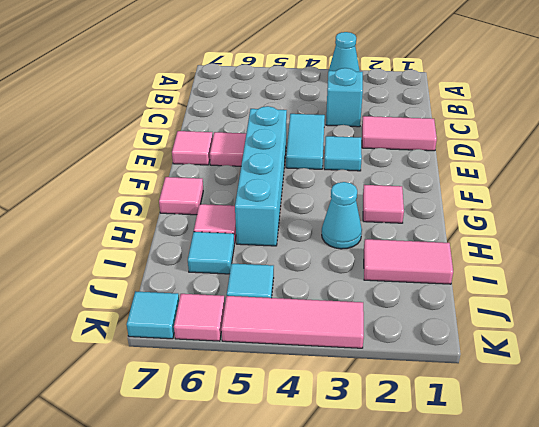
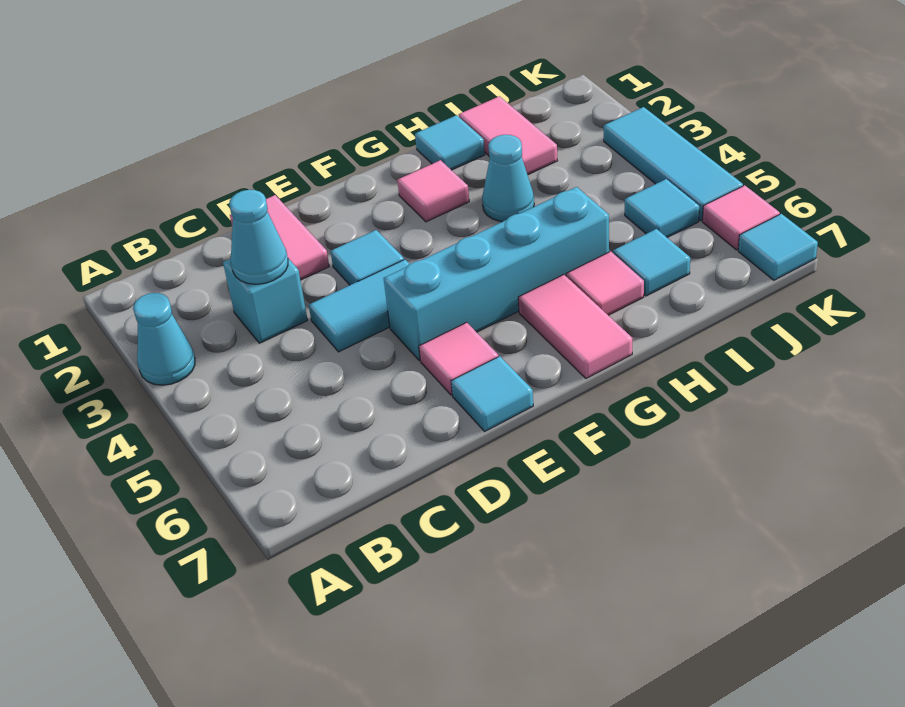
none -> cyan 1x1 cone [229,190,288,284]
pink 1x1 tile [172,131,213,165] -> cyan 1x1 tile [451,356,533,431]
pink 1x1 tile [159,177,203,215] -> pink 1x2 tile [518,275,633,378]
none -> cyan 1x1 tile [415,115,485,170]
pink 1x3 tile [221,296,364,348] -> cyan 1x3 tile [604,107,743,221]

